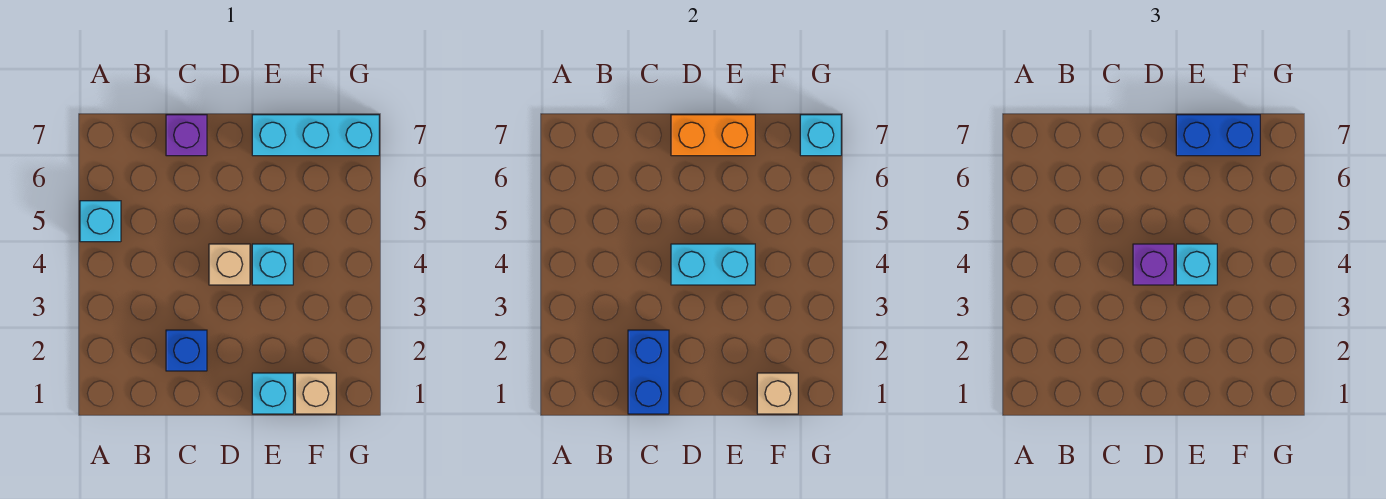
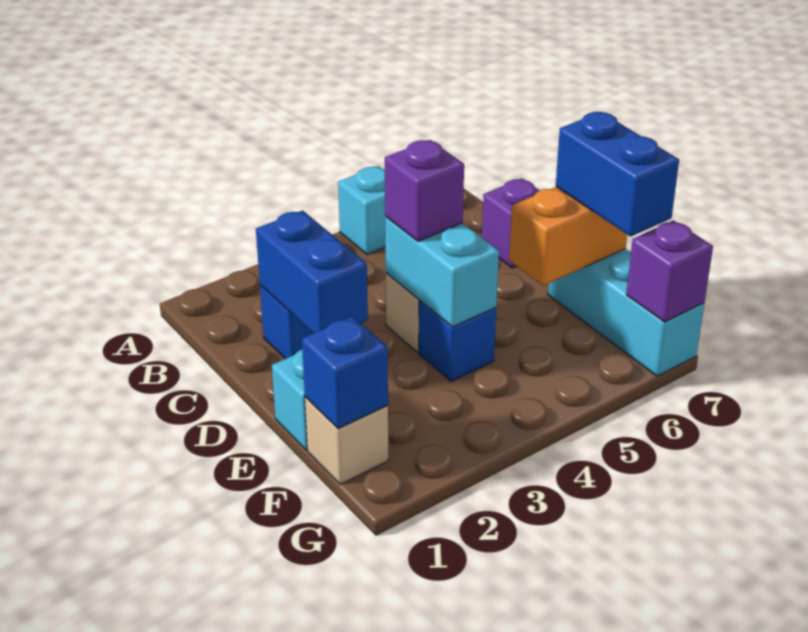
blue 1x2 brick [628,330,669,414] -> blue 1x2 brick turned to [256,211,368,333]
orange 1x2 brick [671,115,755,156] -> orange 1x2 brick turned to [509,187,627,286]
cyan 1x1 brick [252,244,293,285] -> blue 1x1 brick [419,300,496,381]
cyan 1x1 brick [1176,244,1217,285] -> none
tan 1x1 brick [757,373,798,414] -> blue 1x1 brick [302,316,388,429]
cyan 1x1 brick [800,115,841,156] -> purple 1x1 brick [626,220,713,322]

